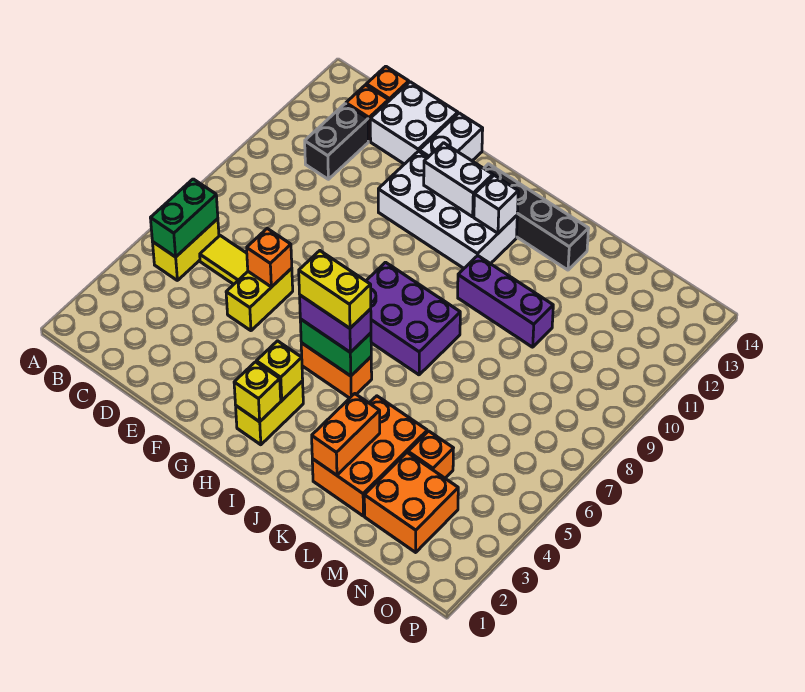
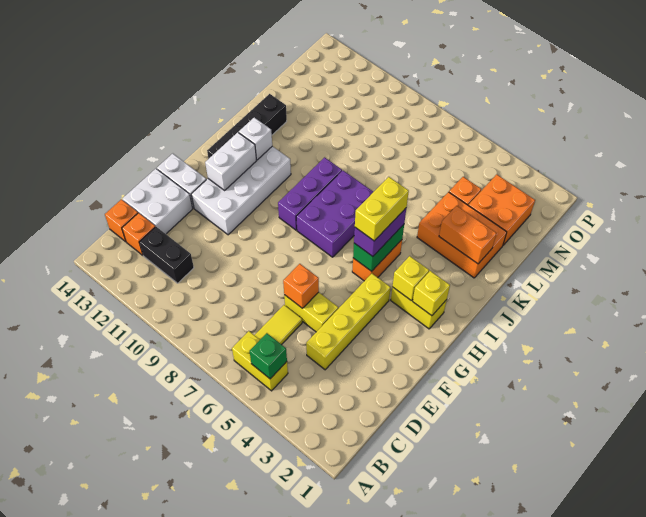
green 1x2 brick [151,179,218,257] -> green 1x1 brick [250,333,287,379]
none -> yellow 1x4 brick [306,274,391,370]
purple 1x3 brick [458,256,553,347] -> purple 1x3 brick moved to [278,157,342,230]

